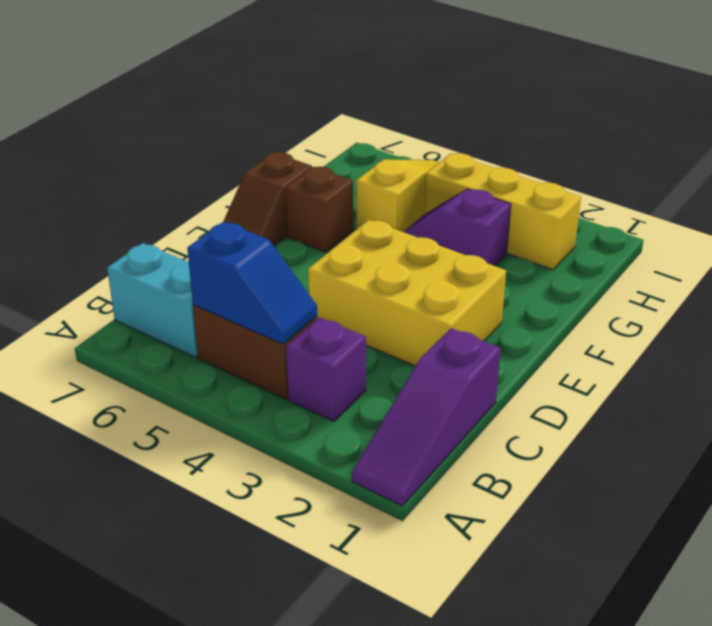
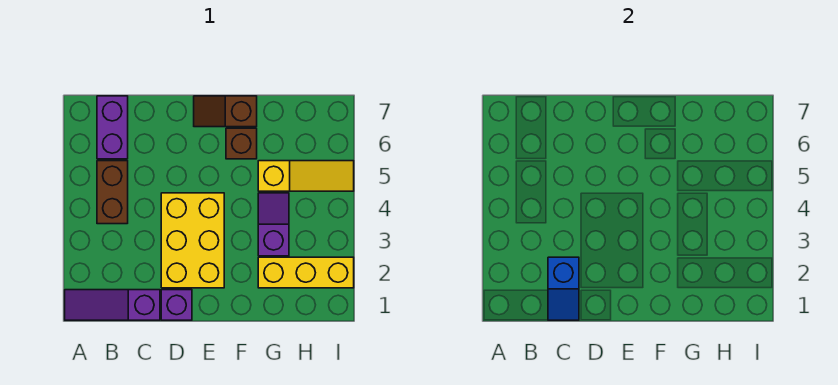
purple 1x1 brick [286,317,366,421] -> purple 1x1 brick moved to [161,290,192,320]
blue 1x2 slope [187,222,317,344] -> blue 1x2 slope moved to [548,257,579,320]
cyan 1x2 brick [107,243,198,357] -> purple 1x2 brick [97,96,128,159]
yellow 1x3 brick [425,153,581,270] -> yellow 1x3 brick turned to [258,257,354,288]

